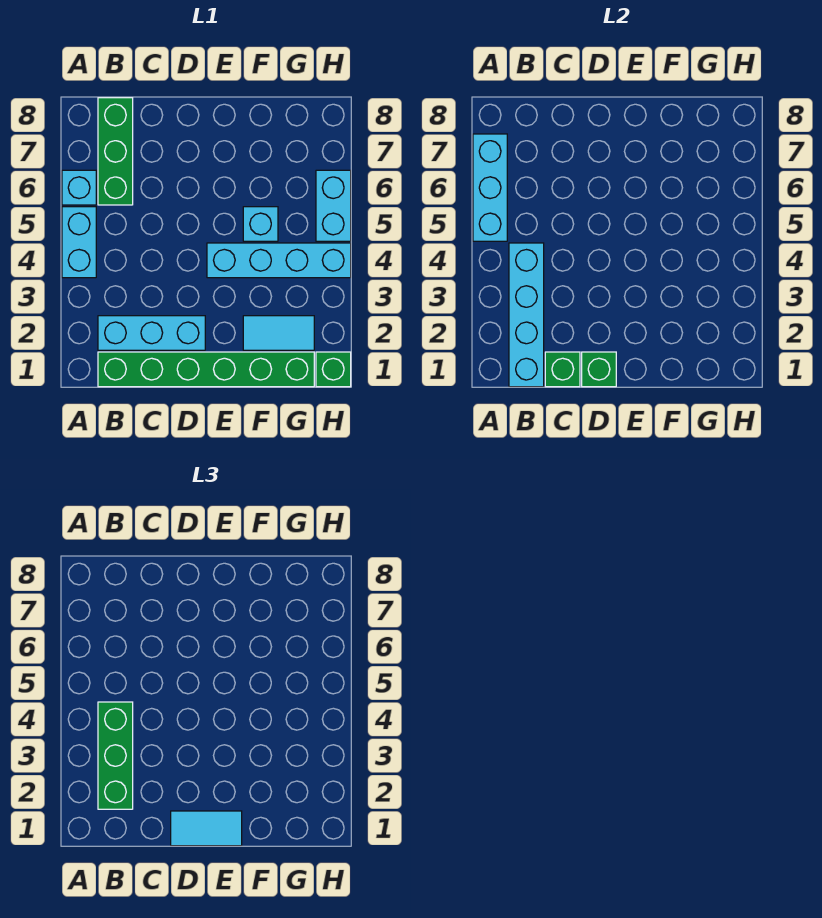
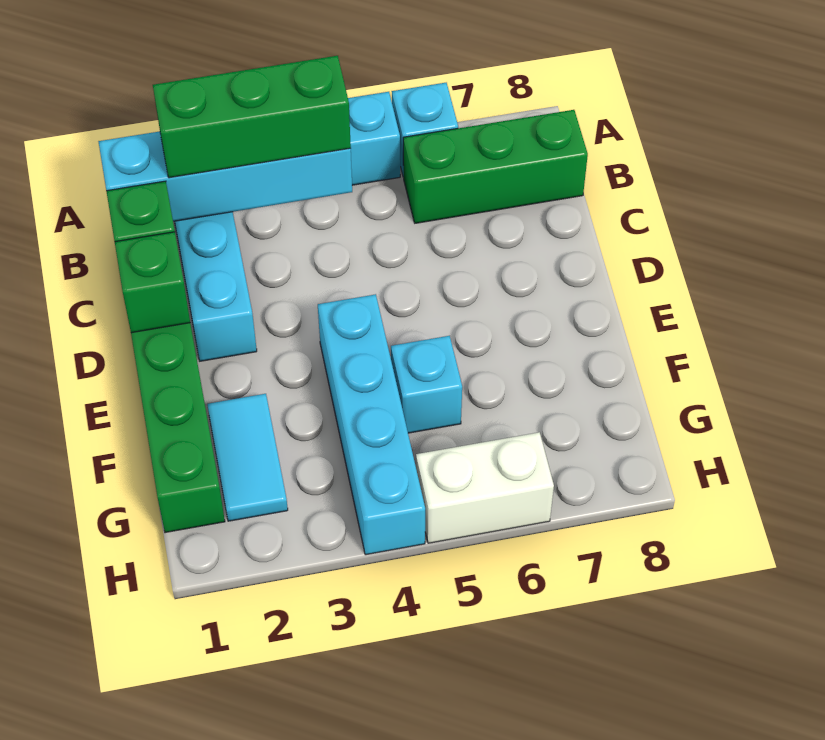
cyan 1x3 brick [473,134,507,241] -> none
cyan 1x2 tile [171,811,242,846] -> none
green 1x1 brick [316,352,351,387] -> none
cyan 1x2 brick [316,170,351,241] -> white 1x2 brick [416,432,554,543]

